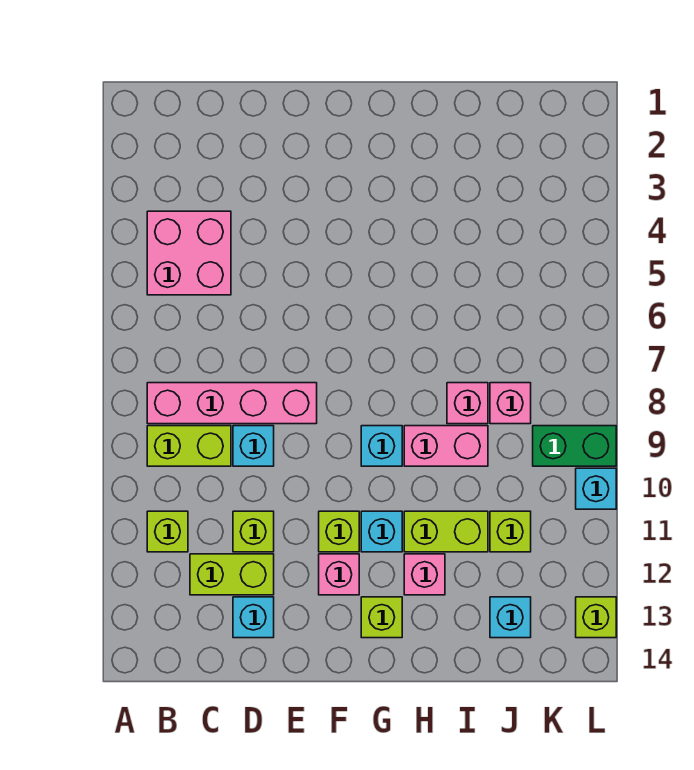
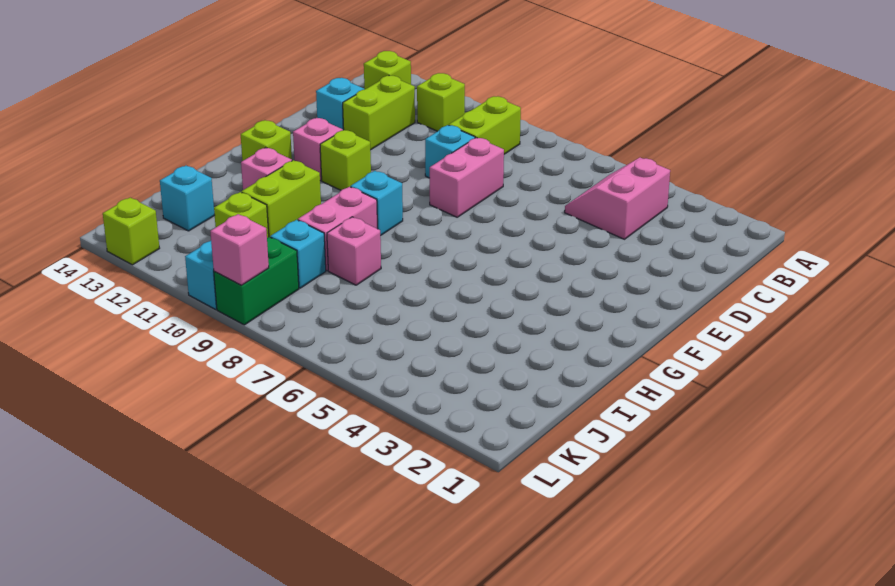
pink 2x2 brick [147,211,231,295] -> pink 2x2 slope [565,158,670,239]
pink 1x4 brick [147,383,317,424] -> pink 1x2 brick [430,137,504,217]
lime 1x1 brick [233,511,274,552] -> lime 1x1 brick moved to [364,51,411,90]
cyan 1x1 brick [361,511,402,552] -> cyan 1x1 brick moved to [271,220,326,288]
pink 1x1 brick [490,383,531,424] -> pink 1x1 brick moved to [210,214,269,285]

